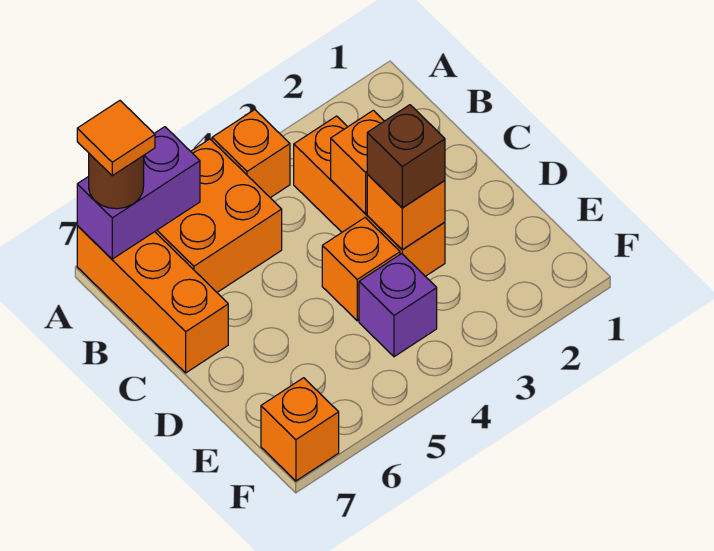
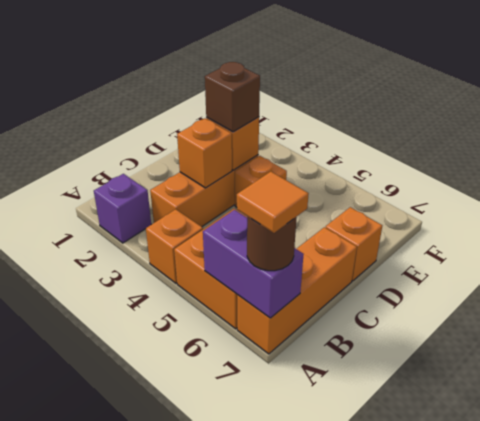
purple 1x1 brick [359,254,437,357] -> purple 1x1 brick moved to [94,174,151,243]
orange 1x1 brick [261,378,339,481] -> orange 1x1 brick moved to [326,207,382,281]

